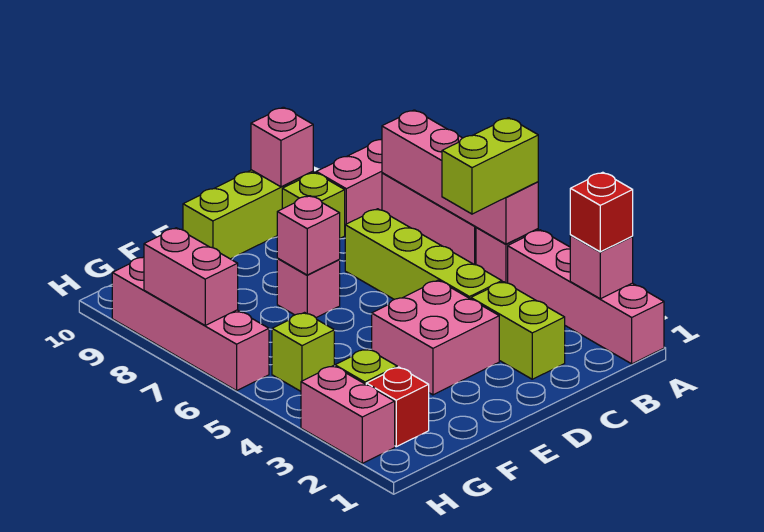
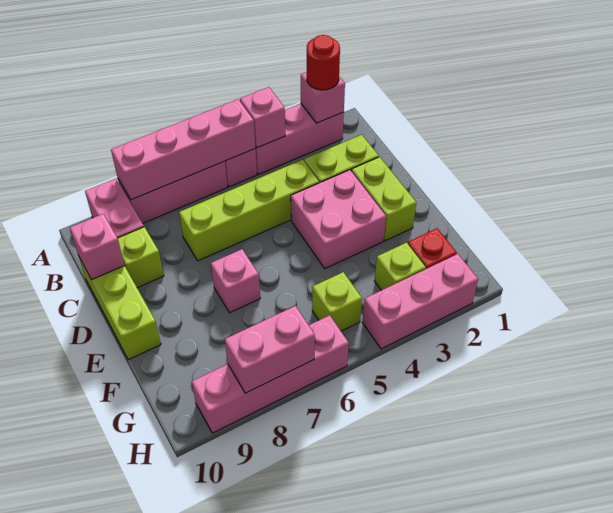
pink 1x4 brick [508,230,664,364] -> pink 1x3 brick [255,104,344,174]
red 1x1 brick [570,172,633,252] -> red 1x1 round brick [307,35,340,90]
lime 1x2 brick [442,118,538,214] -> lime 1x2 brick moved to [351,157,416,241]
pink 1x1 brick [277,196,340,275] -> pink 1x1 brick moved to [240,87,285,148]
pink 1x2 brick [301,366,395,463] -> pink 1x3 brick [362,254,478,349]

